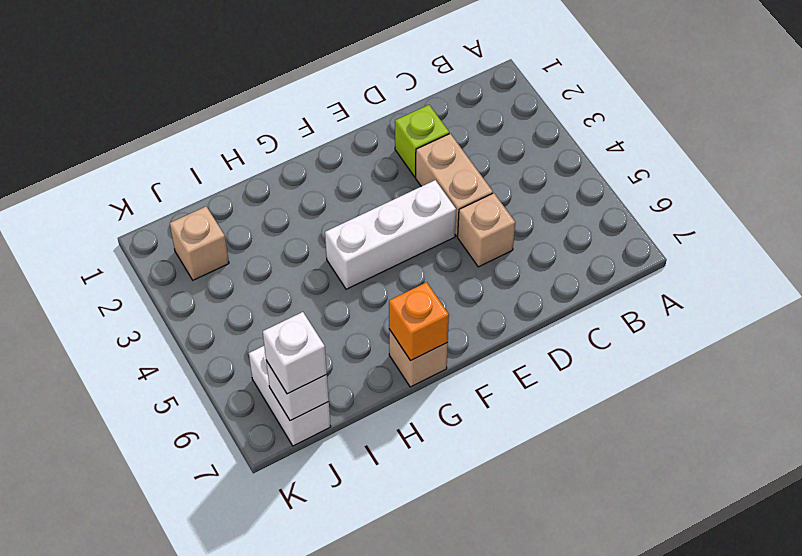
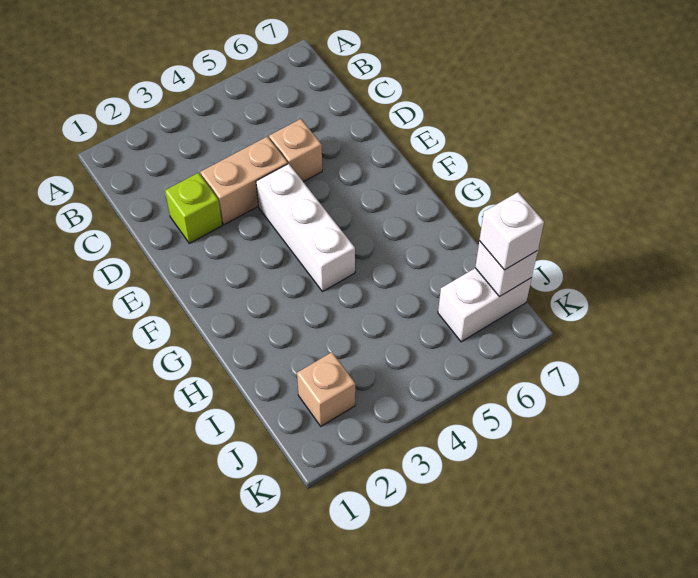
tan 1x1 brick [389,329,448,387] -> none
orange 1x1 brick [389,282,449,361] -> none

